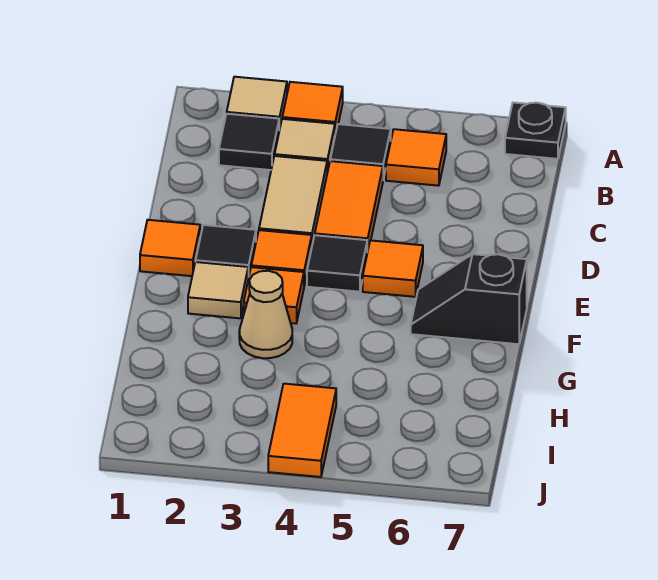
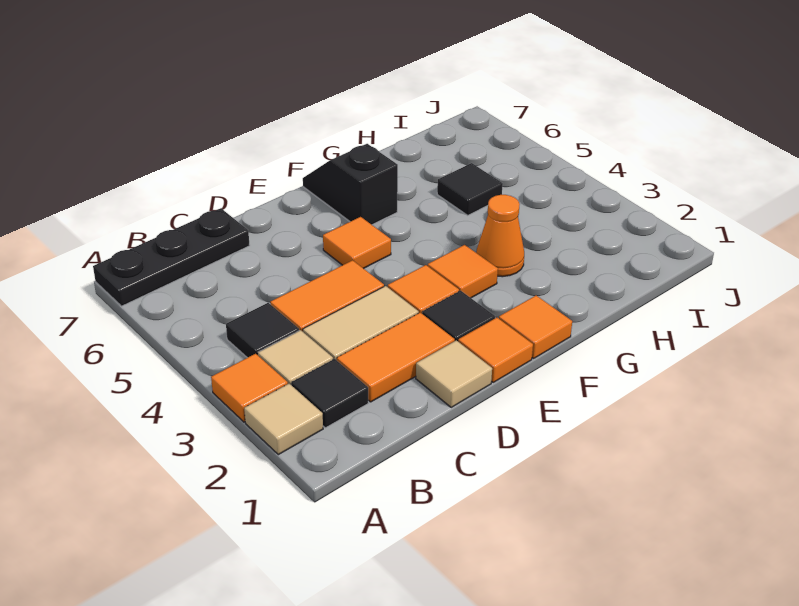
black 1x1 plate [505,103,566,159] -> black 1x3 plate [93,208,250,306]
orange 1x1 tile [386,129,446,186] -> orange 1x1 tile moved to [499,296,572,359]
black 1x1 tile [307,235,367,292] -> black 1x1 tile moved to [437,163,503,215]
tan 1x1 tile [188,262,248,318] -> tan 1x1 tile moved to [416,340,492,407]
black 1x2 slope [411,254,527,344] -> black 1x2 slope turned to [303,144,398,225]
tan 1x1 cone [239,271,292,358] -> orange 1x1 cone [476,195,524,277]
orange 1x2 tile [268,384,336,477] -> orange 1x2 tile moved to [337,313,455,402]

